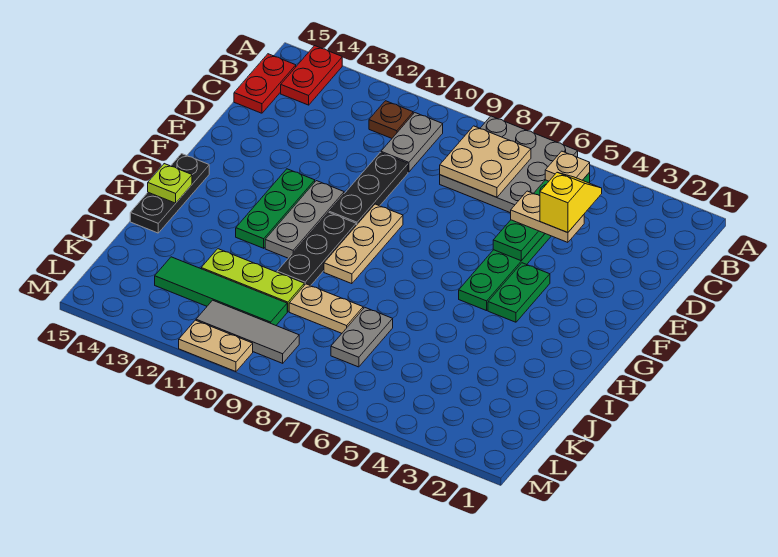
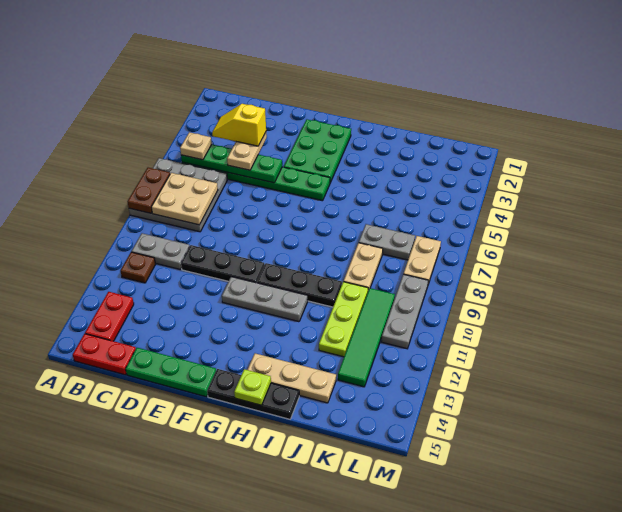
none -> brown 1x2 plate [128,168,170,213]
red 1x2 plate [281,46,342,105] -> red 1x2 plate turned to [85,292,134,341]
green 1x2 plate [488,263,550,322] -> green 2x3 plate [284,120,351,183]
tan 1x3 plate [324,204,403,284] -> tan 1x3 plate moved to [247,353,336,403]
green 1x3 plate [236,169,315,248] -> green 1x3 plate moved to [126,348,216,397]
grey 1x3 tile [196,300,299,363] -> grey 1x3 plate [381,274,428,349]
tan 1x2 plate [179,320,253,372] -> tan 1x2 plate moved to [403,236,441,284]

